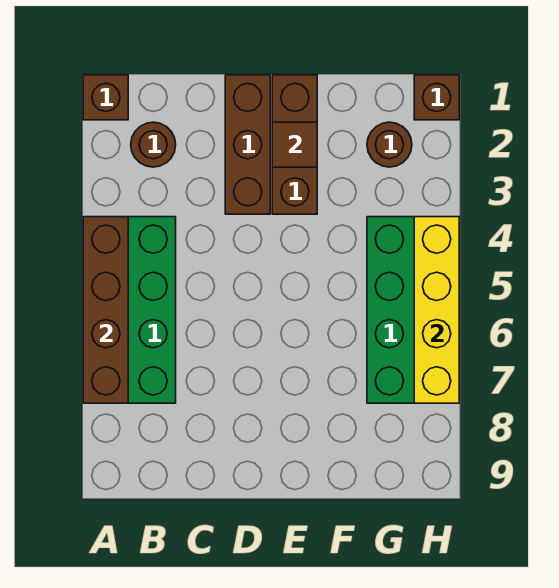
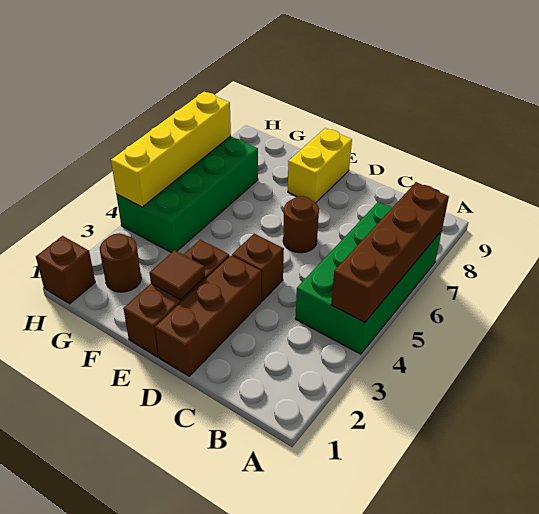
brown 1x1 brick [83,75,128,120] -> brown 1x1 brick moved to [232,234,284,301]
brown 1x1 round brick [131,122,176,167] -> brown 1x1 round brick moved to [283,196,319,253]
none -> yellow 1x2 brick [288,128,352,203]

